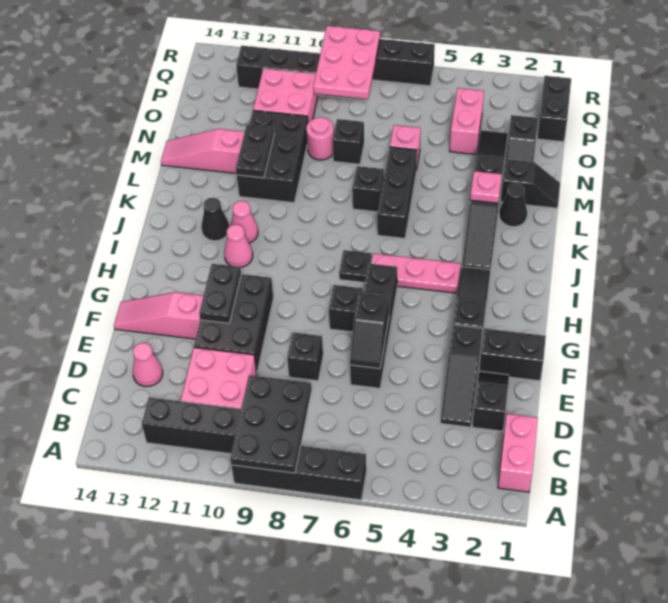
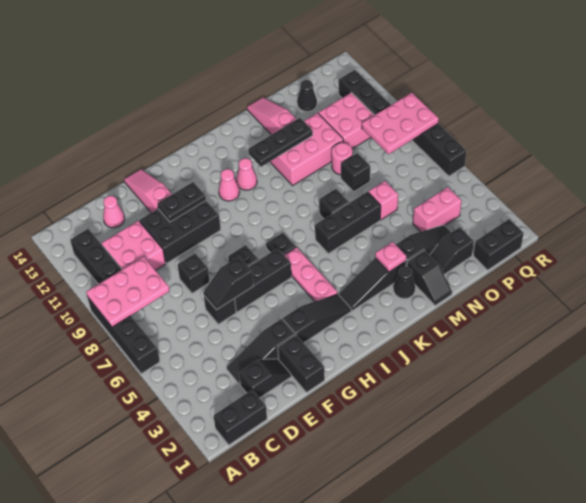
black 2x3 plate [230,375,311,473] -> pink 2x3 plate [86,257,170,327]
pink 1x2 brick [498,414,538,492] -> black 1x2 brick [213,390,267,445]
black 1x1 cone [201,198,229,241] -> black 1x1 cone moved to [297,80,317,112]
black 2x3 brick [237,110,308,203] -> pink 2x3 brick [270,113,343,186]
black 1x2 plate [236,124,274,178] -> black 1x3 plate [248,118,313,167]

